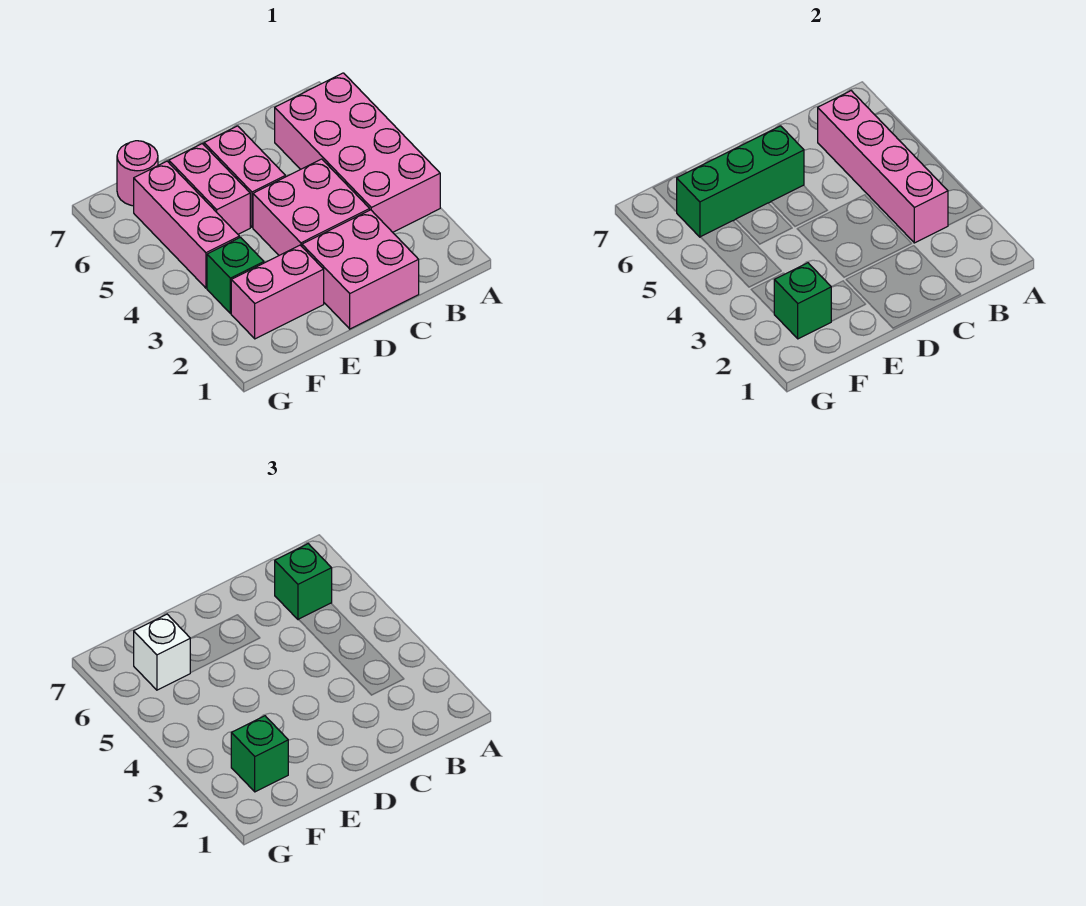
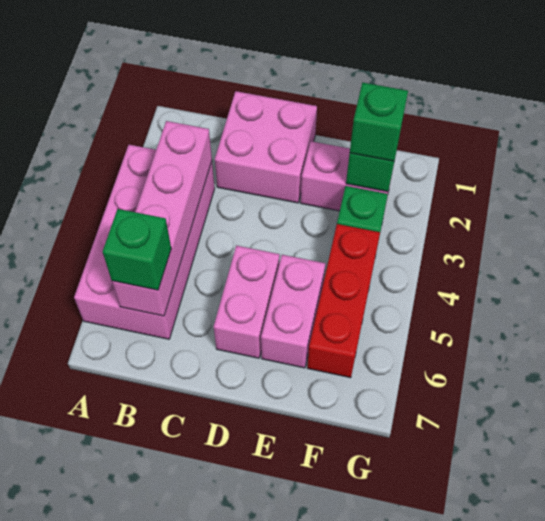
pink 2x2 brick [253,159,370,255] -> none
green 1x3 brick [677,126,804,237] -> none
pink 1x3 brick [134,161,239,288] -> red 1x3 brick [307,224,380,378]
white 1x1 brick [134,614,190,690] -> none
pink 1x1 round brick [117,141,158,206] -> none

